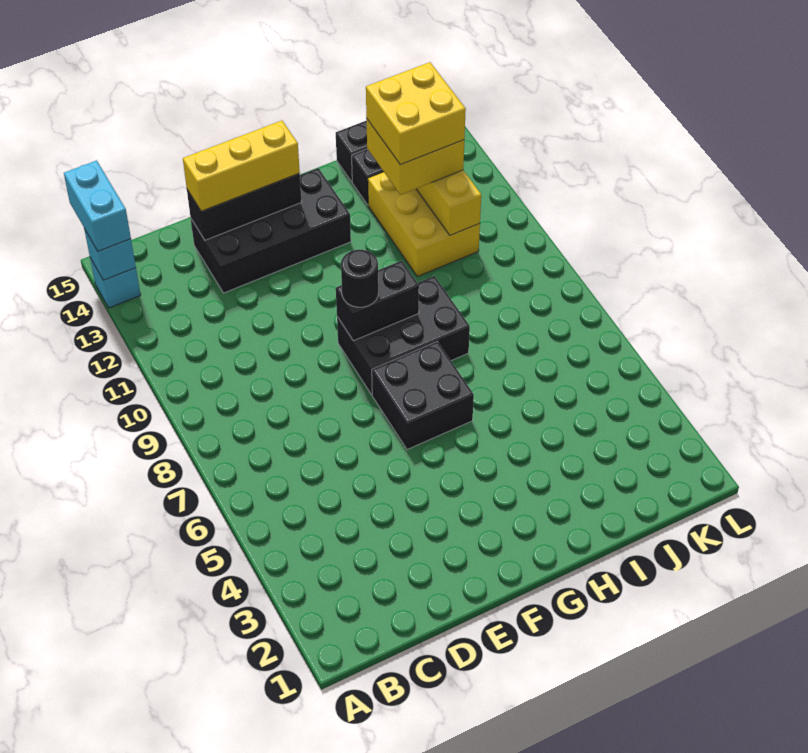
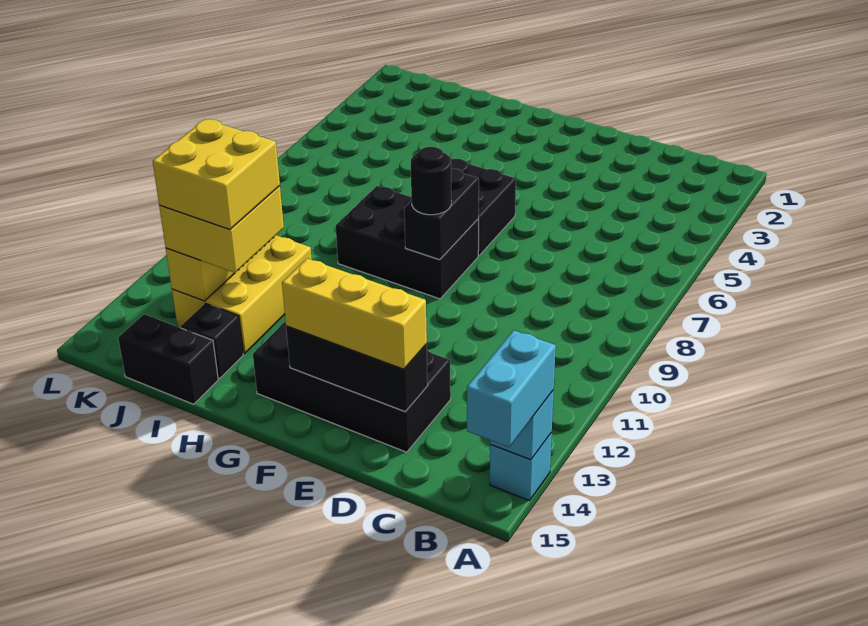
black 1x2 brick [336,261,419,341] -> black 1x2 brick turned to [404,168,479,260]

